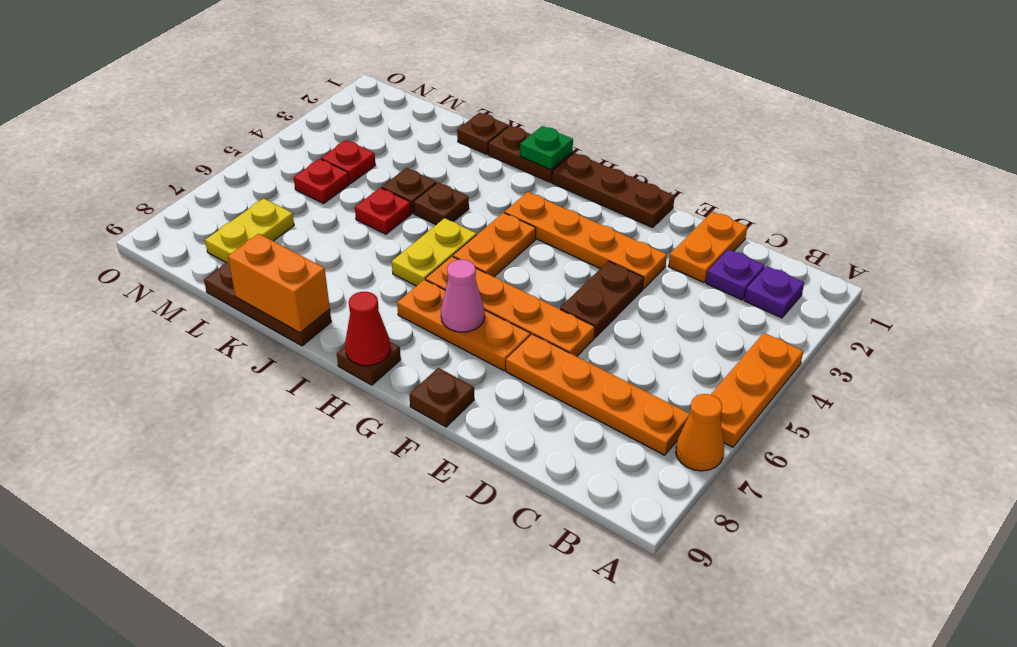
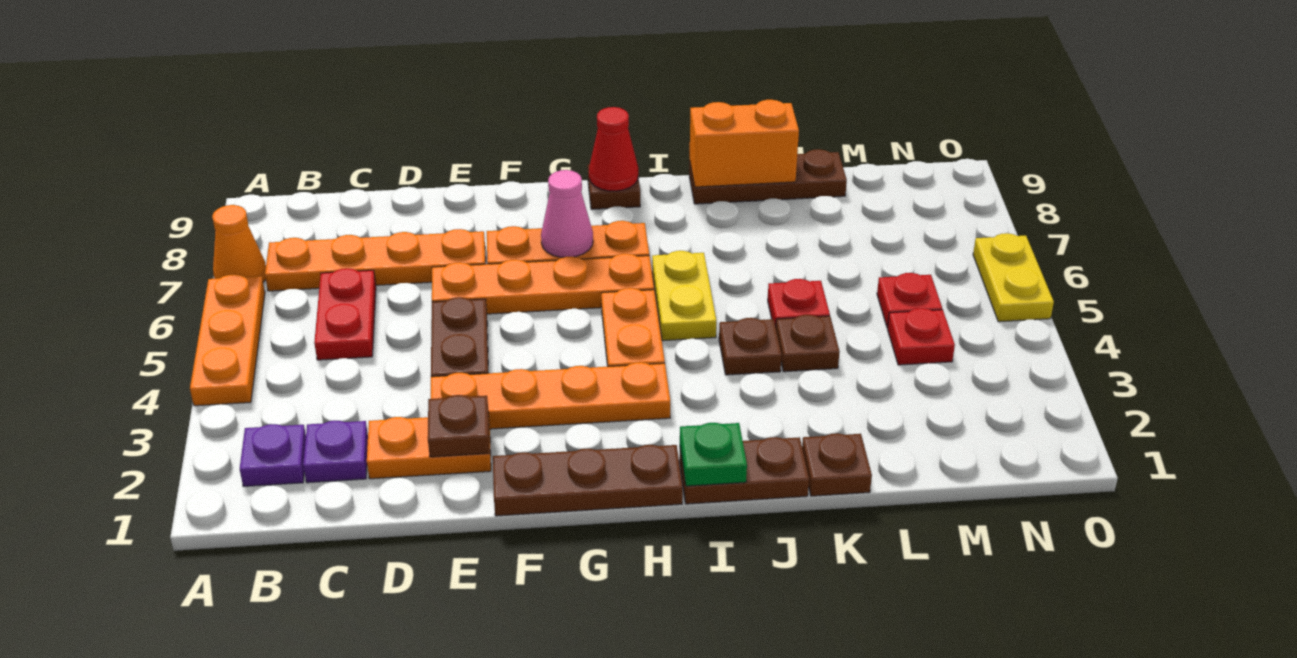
none -> red 1x2 plate [314,268,376,360]
orange 1x2 plate [668,212,747,283] -> orange 1x2 plate turned to [367,417,491,479]
brown 1x1 plate [409,368,474,427] -> brown 1x1 plate moved to [428,395,490,457]
yellow 1x2 plate [205,198,294,263] -> yellow 1x2 plate moved to [973,233,1054,322]

